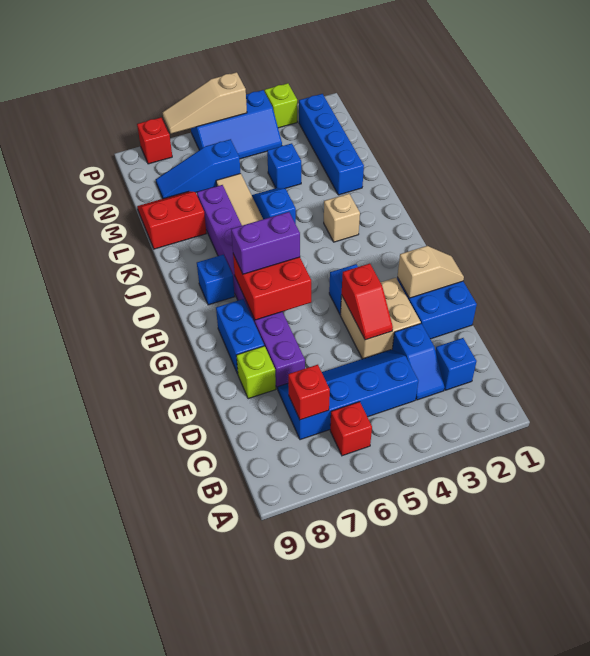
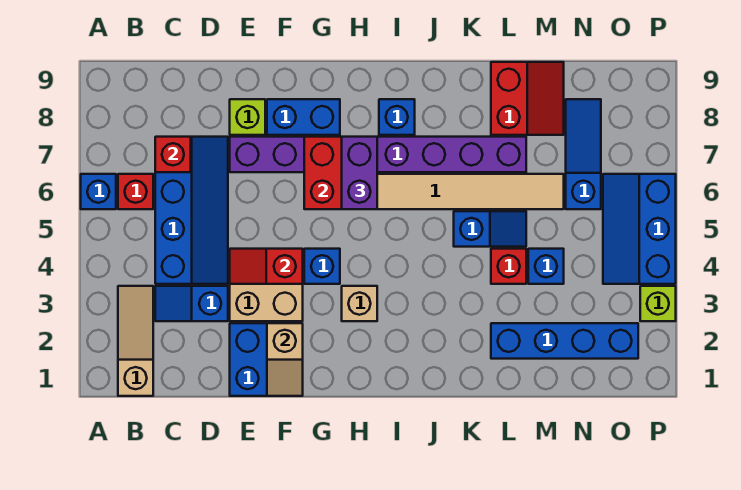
blue 1x1 brick [435,338,477,390] -> blue 1x1 brick moved to [81,174,116,209]
tan 1x1 brick [324,194,360,242] -> tan 1x1 brick moved to [342,286,377,321]
tan 1x3 slope [163,72,247,134] -> tan 1x3 slope moved to [118,286,153,396]
red 1x1 brick [137,117,172,164] -> red 1x1 brick moved to [491,249,526,284]

